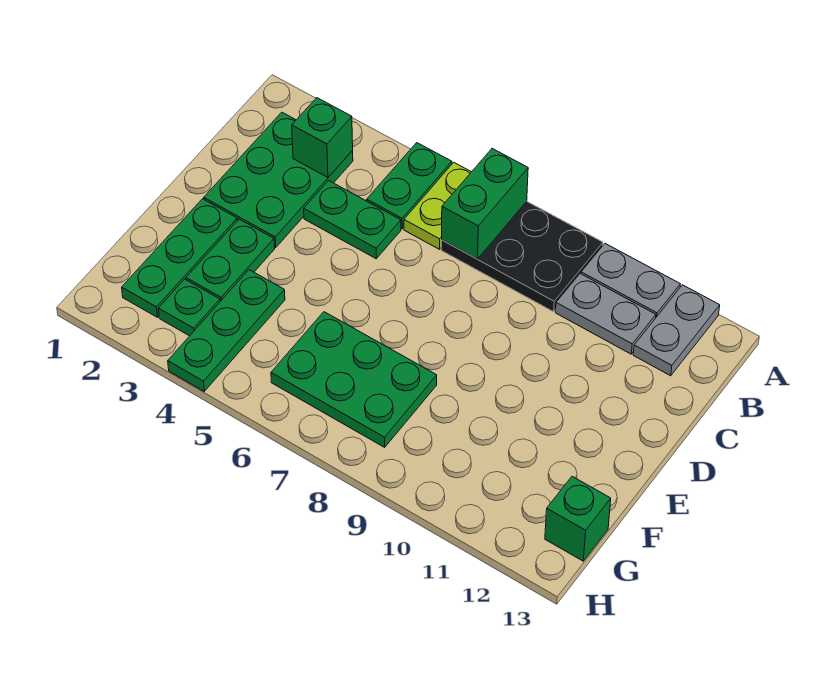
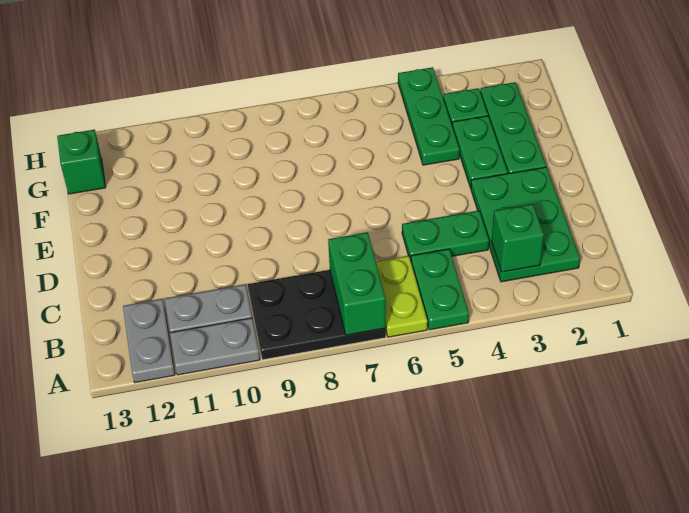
green 2x3 plate [271,312,437,447] -> none

